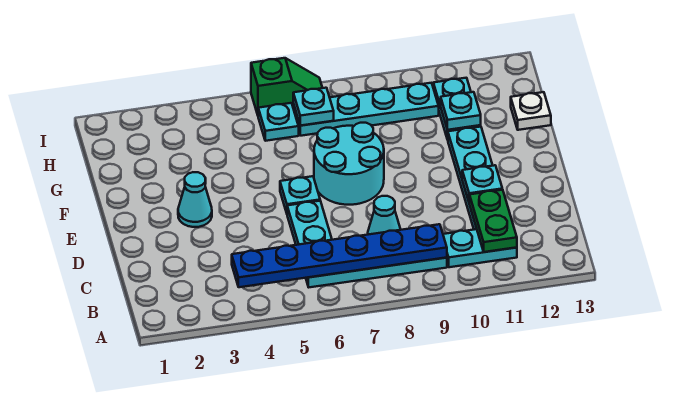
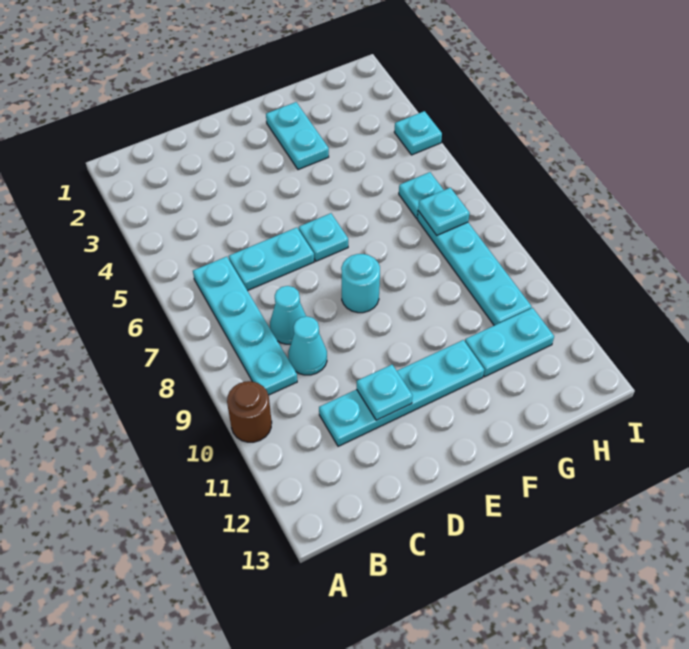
none -> brown 1x1 round brick [227,381,272,442]
blue 1x6 plate [232,224,447,287] -> none
cyan 1x2 plate [443,229,517,267] -> cyan 1x2 plate moved to [266,102,329,170]
green 1x2 plate [469,190,517,252] -> none
cyan 1x1 cone [178,172,212,227] -> cyan 1x1 cone moved to [288,316,327,375]
cyan 2x2 round brick [314,123,384,205] -> cyan 1x1 round brick [341,254,380,313]
cyan 1x1 plate [441,92,481,130] -> cyan 1x1 plate moved to [394,111,442,155]
white 1x1 plate [511,92,551,130] -> none
green 1x2 slope [251,58,322,115] -> none

